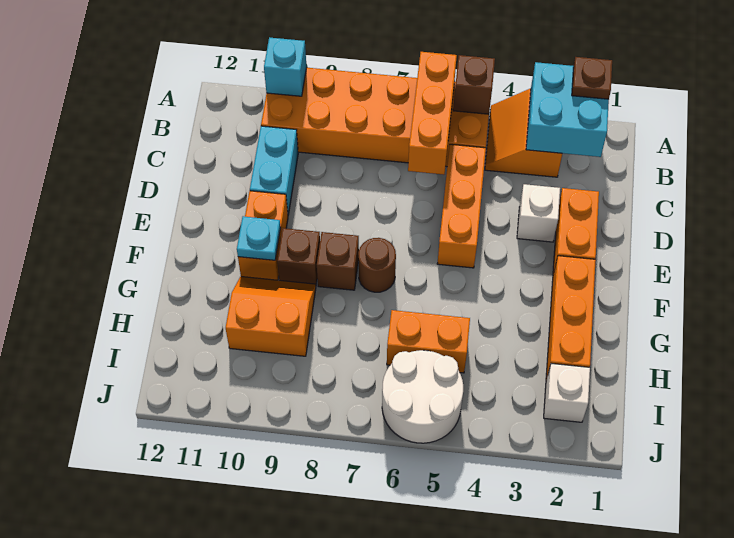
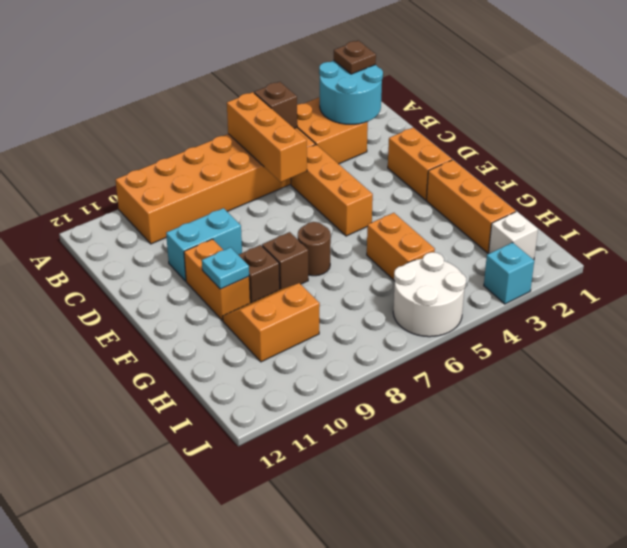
cyan 2x2 brick [526,62,609,157] -> cyan 2x2 round brick [319,61,383,124]
orange 2x2 slope [485,89,562,177] -> orange 2x2 brick [297,97,368,164]
cyan 1x1 brick [264,37,307,96] -> cyan 1x1 brick moved to [484,242,534,304]
cyan 1x2 brick [250,126,298,215] -> cyan 1x2 brick turned to [166,208,242,281]
white 1x1 brick [517,184,560,242] -> none
orange 1x2 brick [387,310,470,373] -> orange 1x2 brick turned to [367,213,435,281]

